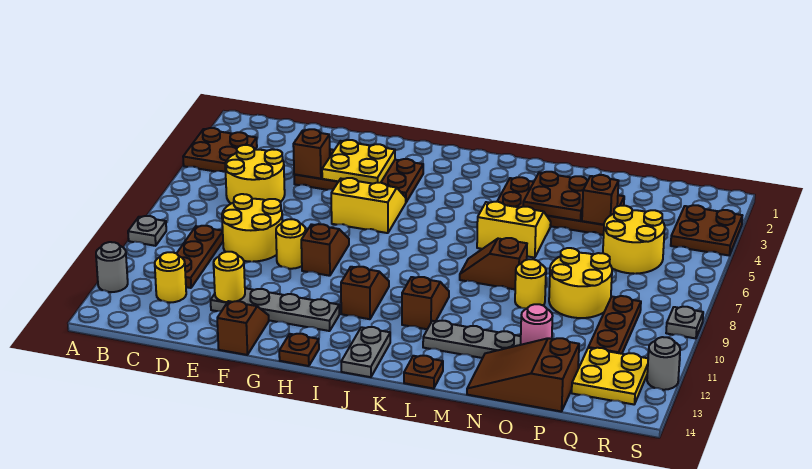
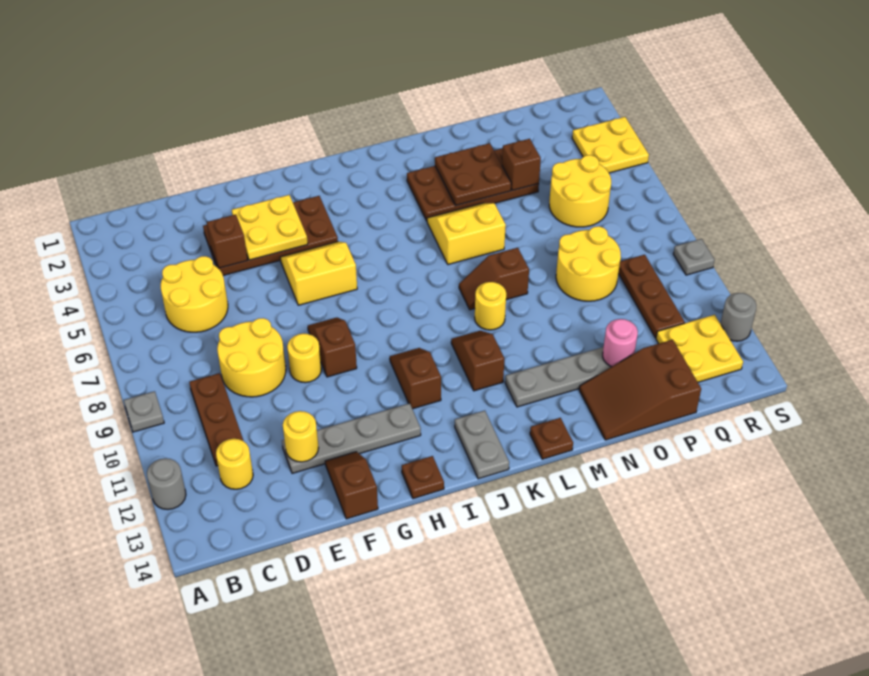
brown 2x2 plate [183,128,257,172] -> none
yellow 1x1 round brick [515,259,546,309] -> yellow 1x1 round brick moved to [475,282,506,330]
brown 2x2 plate [671,205,742,255] -> yellow 2x2 plate [572,117,649,173]

